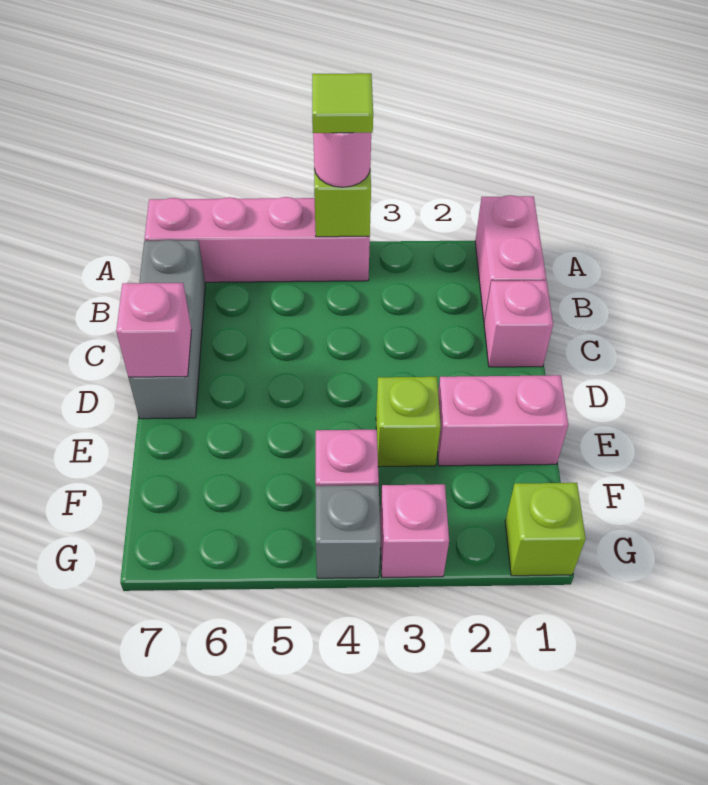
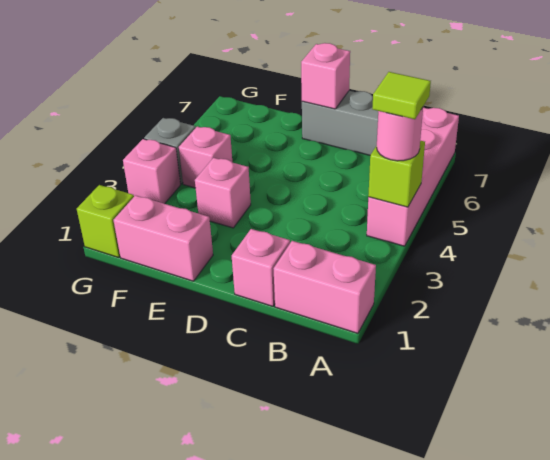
pink 1x2 brick [438,375,568,466] -> pink 1x2 brick turned to [114,195,213,281]
lime 1x1 brick [376,377,441,467] -> pink 1x1 brick [195,158,251,228]

